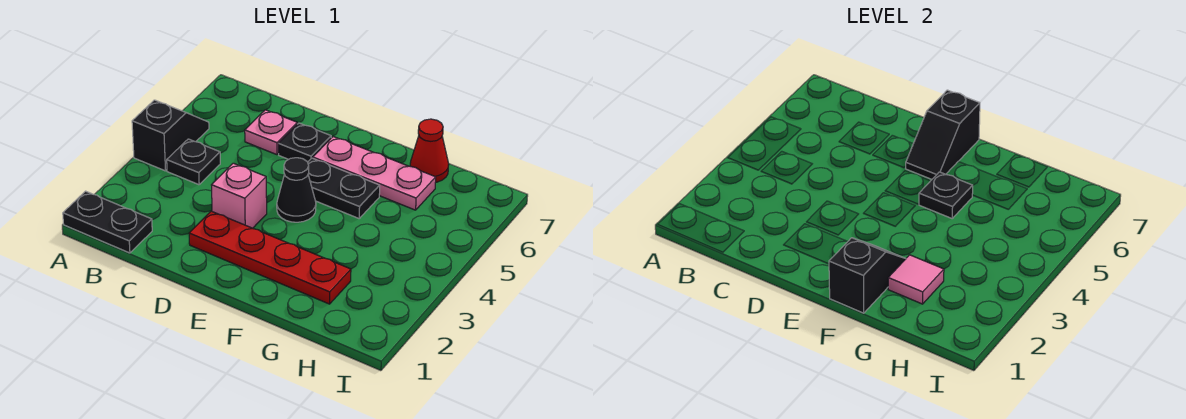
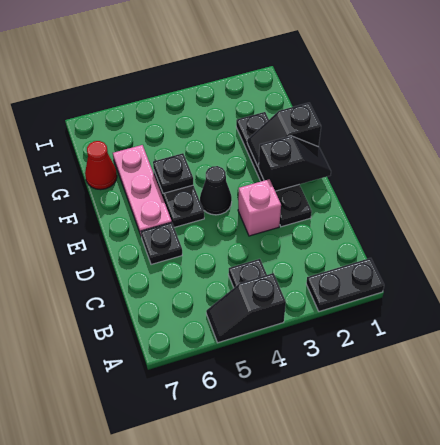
black 1x2 plate [63,191,152,253] -> black 1x2 plate turned to [306,258,384,311]
pink 1x1 plate [245,110,297,155] -> none
red 1x4 plate [189,211,351,304] -> black 1x4 plate [236,112,312,227]
black 1x2 slope [906,90,980,179] -> black 1x2 slope moved to [259,136,331,191]
pink 1x1 tile [888,255,944,304] -> none

